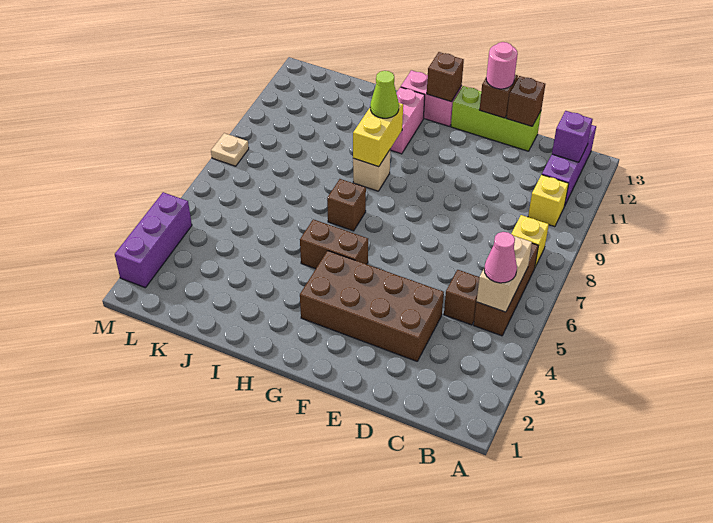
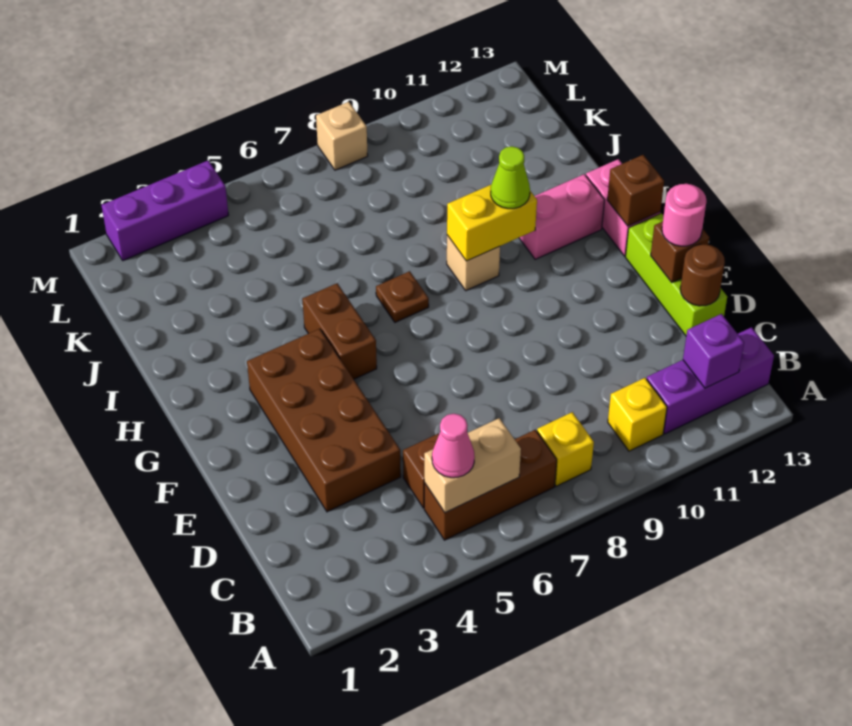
brown 1x1 brick [506,76,545,126] -> brown 1x1 round brick [680,244,725,306]
brown 1x1 brick [327,179,366,231] -> brown 1x1 plate [376,271,429,322]
tan 1x1 plate [211,133,249,166] -> tan 1x1 brick [316,102,368,170]

